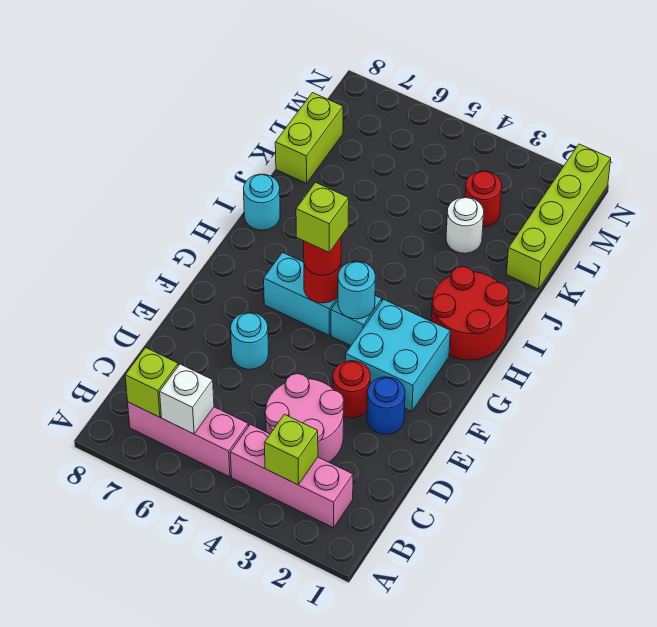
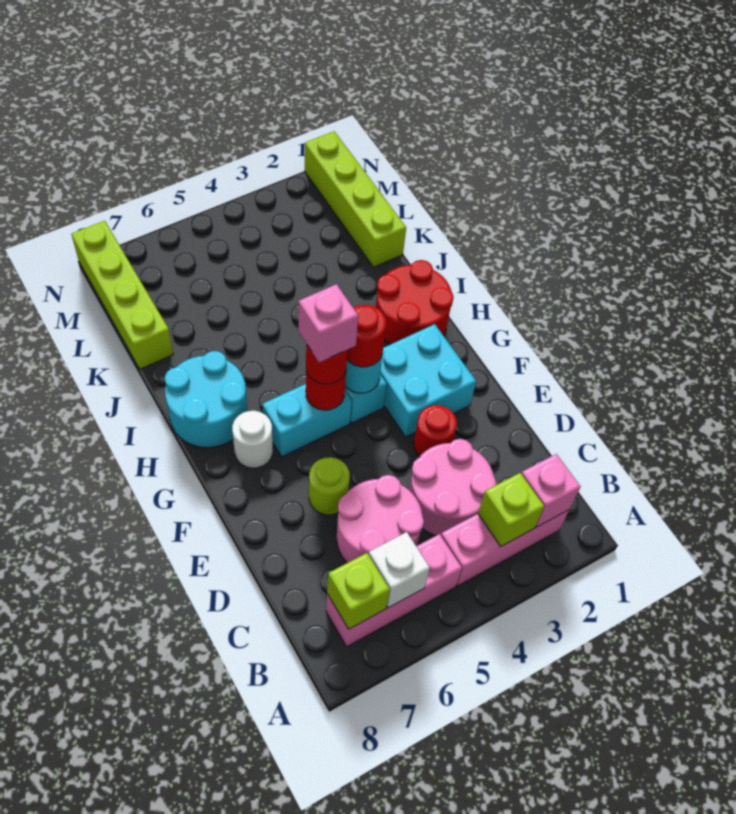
none -> pink 1x1 brick [521,454,581,527]
none -> pink 2x2 round brick [337,475,424,563]
blue 1x1 round brick [367,377,405,434] -> none
cyan 1x1 round brick [231,312,269,369] -> lime 1x1 round brick [309,457,350,515]
lime 1x1 brick [296,183,349,252] -> pink 1x1 brick [299,284,358,362]
cyan 1x1 round brick [244,174,280,230] -> cyan 2x2 round brick [165,351,248,448]
white 1x1 round brick [446,197,484,253] -> white 1x1 round brick moved to [232,411,273,468]
lime 1x2 brick [275,93,343,183] -> lime 1x4 brick [71,221,173,369]
red 1x1 round brick [465,171,502,227] -> red 1x1 round brick moved to [347,305,386,367]

